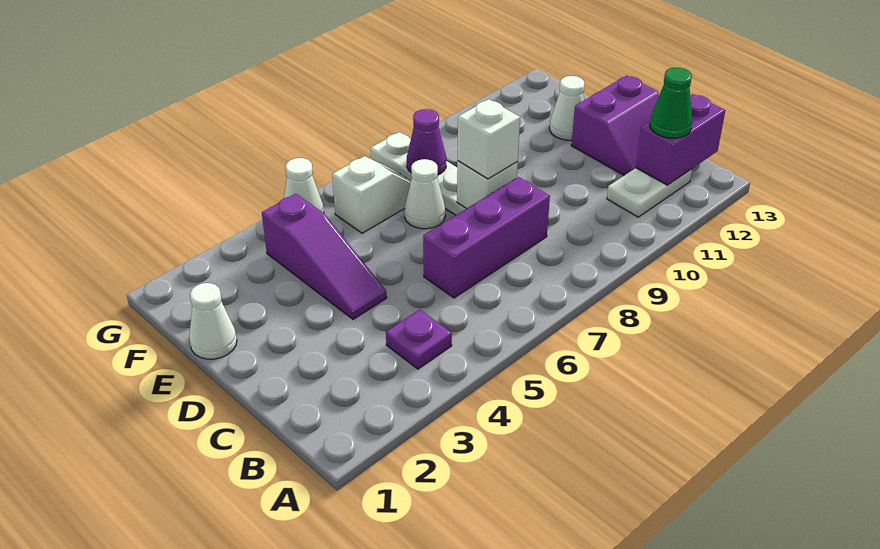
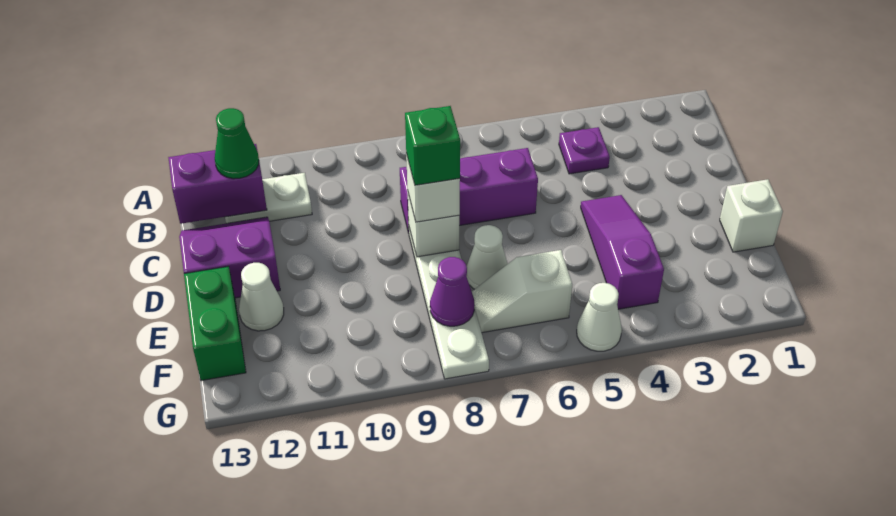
none -> green 1x1 brick [405,106,460,185]
white 1x1 cone [189,283,237,359] -> white 1x1 brick [720,179,783,252]
none -> green 1x2 brick [184,266,246,381]

